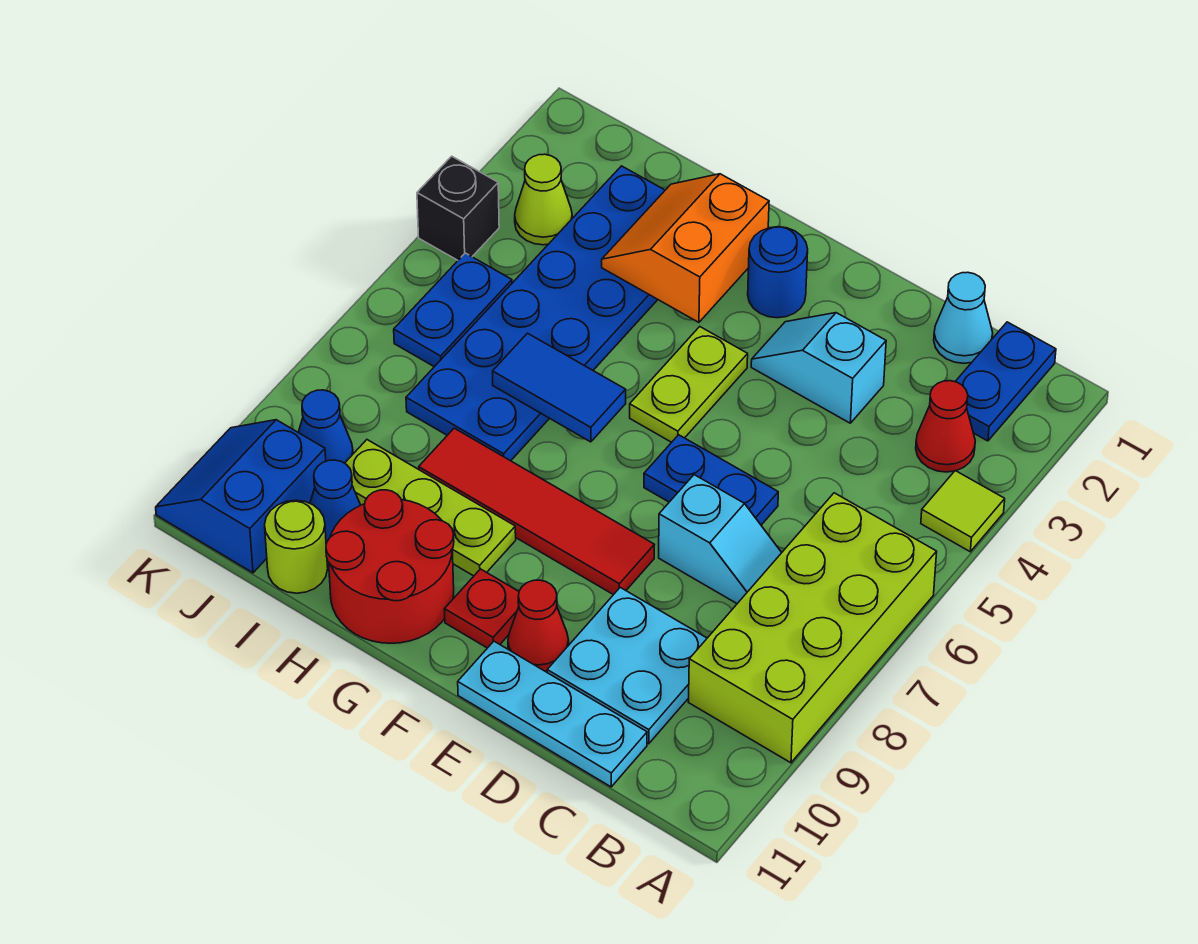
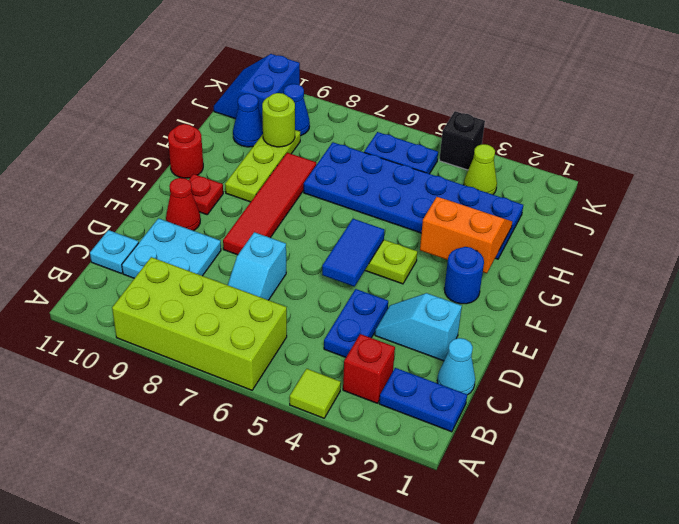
red 1x1 cone [916,381,975,472] -> red 1x1 brick [343,334,395,403]
cyan 1x3 plate [458,641,647,787] -> cyan 1x1 plate [90,230,139,273]
cyan 1x2 slope [751,313,886,423] -> cyan 1x2 slope turned to [375,293,462,361]
blue 1x2 plate [644,435,778,525] -> blue 1x2 plate moved to [324,289,388,357]
blue 1x2 tile [493,333,626,442] -> blue 1x2 tile moved to [322,219,385,287]
red 2x2 round brick [326,490,454,643] -> red 1x1 round brick [168,124,203,178]
lime 1x1 round brick [265,500,328,593] -> lime 1x1 round brick moved to [262,93,295,147]
blue 2x2 slope [156,420,326,573] -> blue 2x2 slope turned to [214,54,300,122]

